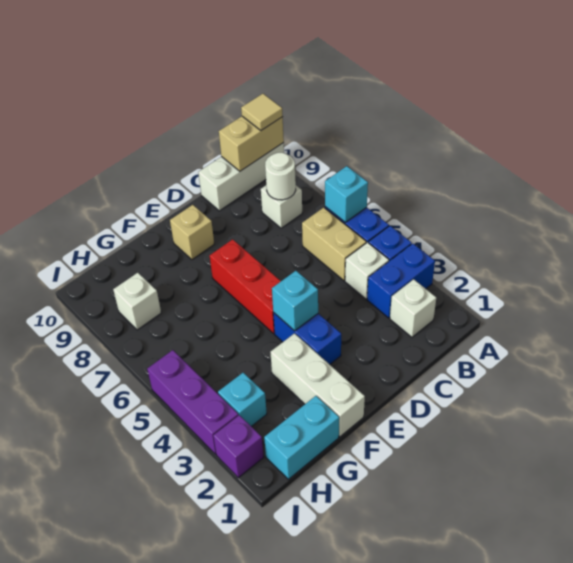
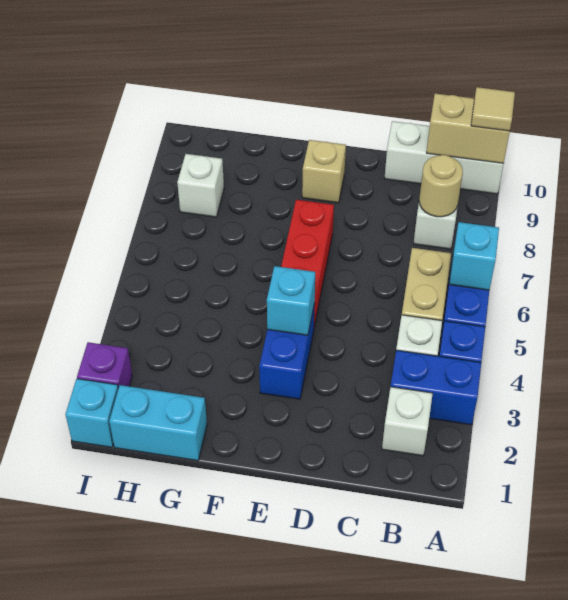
white 1x1 round brick [265,153,296,200] -> tan 1x1 round brick [419,155,463,217]
white 1x3 brick [270,333,365,437] -> none
cyan 1x1 brick [218,373,267,426] -> cyan 1x1 brick moved to [65,379,118,447]
purple 1x3 brick [147,350,238,455] -> none

